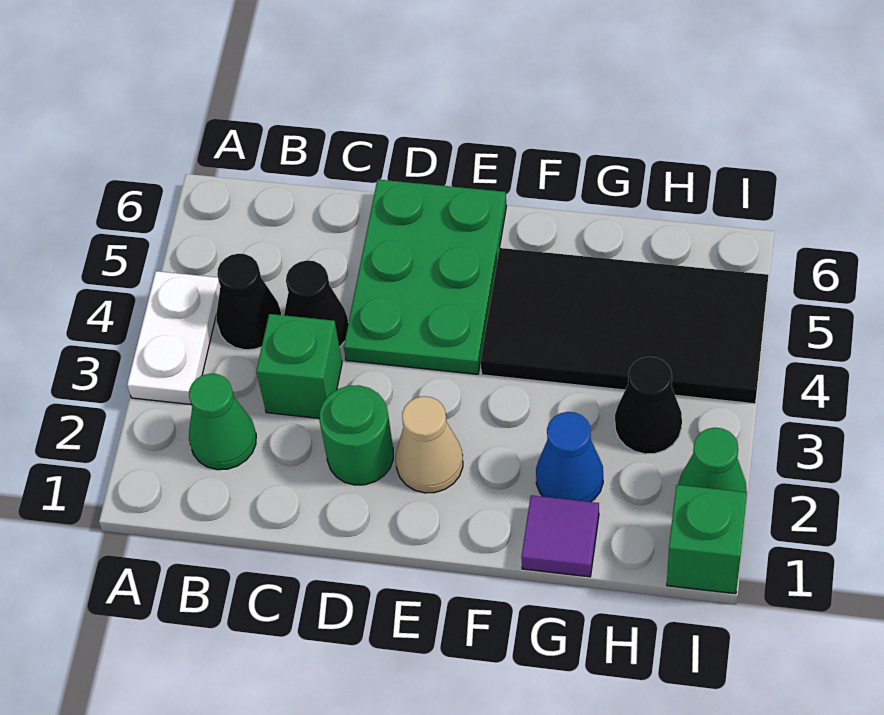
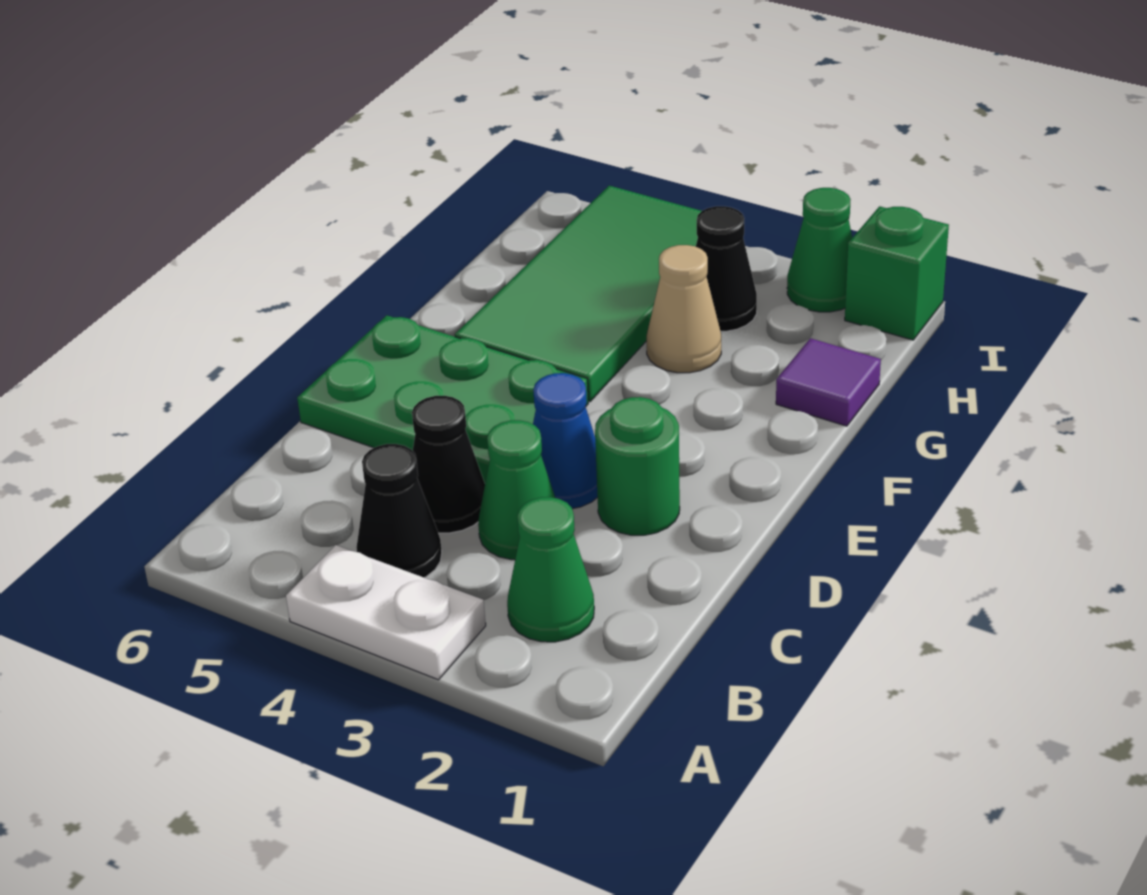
green 1x1 brick [256,314,342,419] -> green 1x1 cone [478,420,555,560]
tan 1x1 cone [396,396,463,493] -> tan 1x1 cone moved to [646,245,721,373]
black 2x4 tile [481,248,768,404] -> green 2x4 tile [455,186,701,402]
blue 1x1 cone [536,412,603,502] -> blue 1x1 cone moved to [533,373,598,509]

